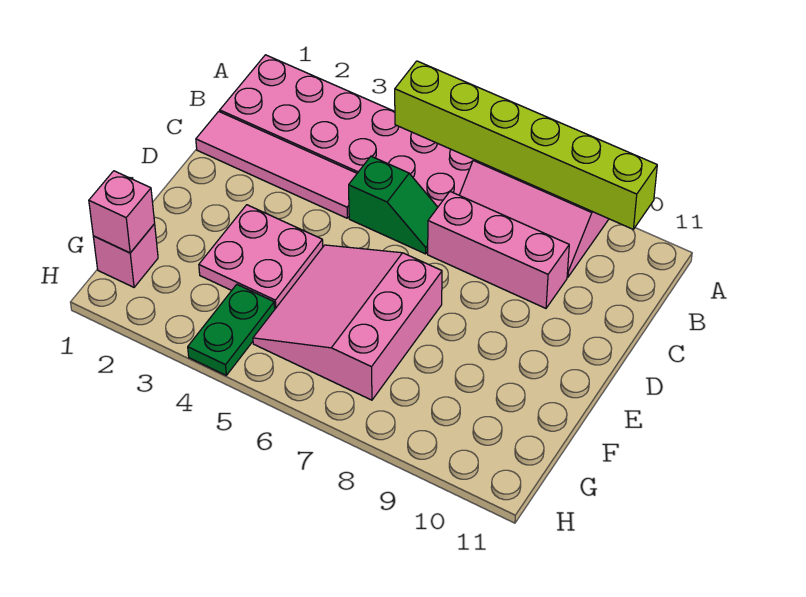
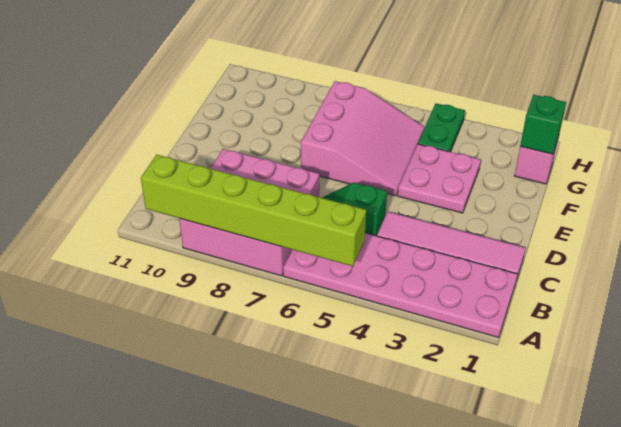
pink 1x1 brick [89,171,155,253] -> green 1x1 brick [520,95,566,154]

